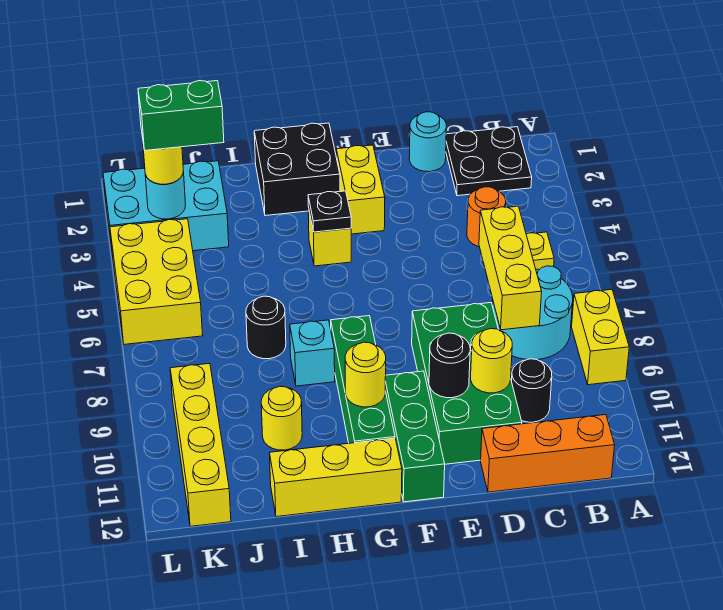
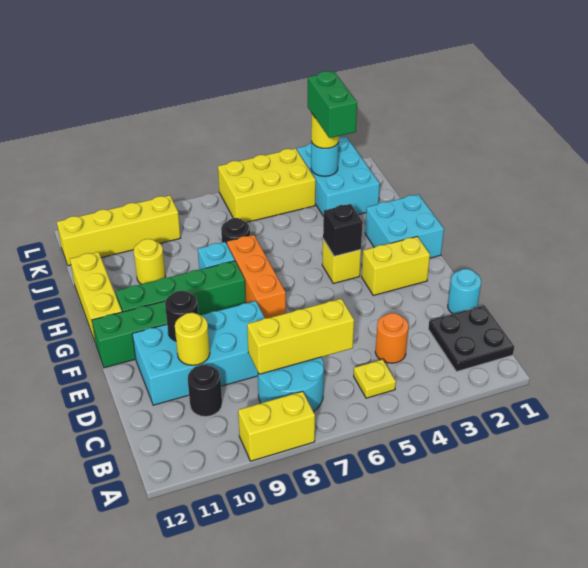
orange 1x3 brick [481,415,615,492] -> orange 1x3 brick moved to [227,235,286,318]
green 2x4 brick [412,303,522,464] -> cyan 2x4 brick [132,301,265,405]
black 2x2 brick [254,123,340,216] -> cyan 2x2 brick [365,194,444,258]
black 1x1 plate [308,191,351,232] -> black 1x1 brick [323,204,363,256]
yellow 1x1 round brick [345,342,386,407] -> none

